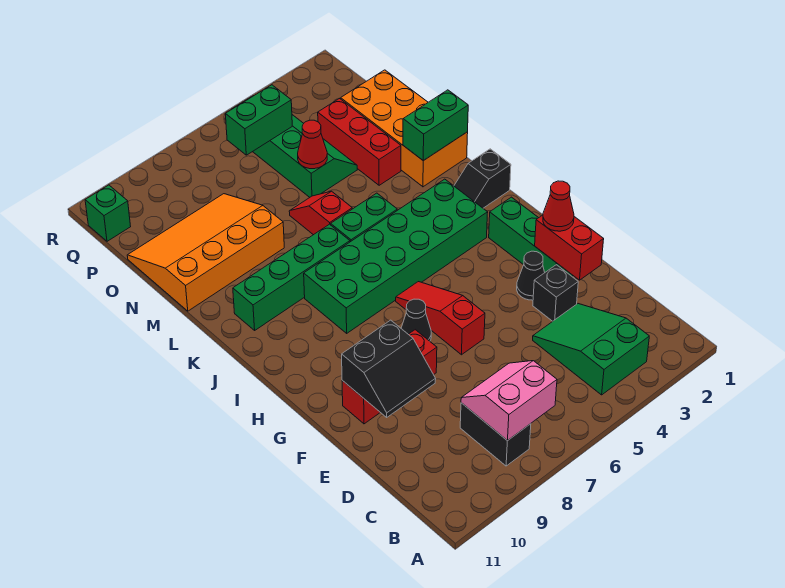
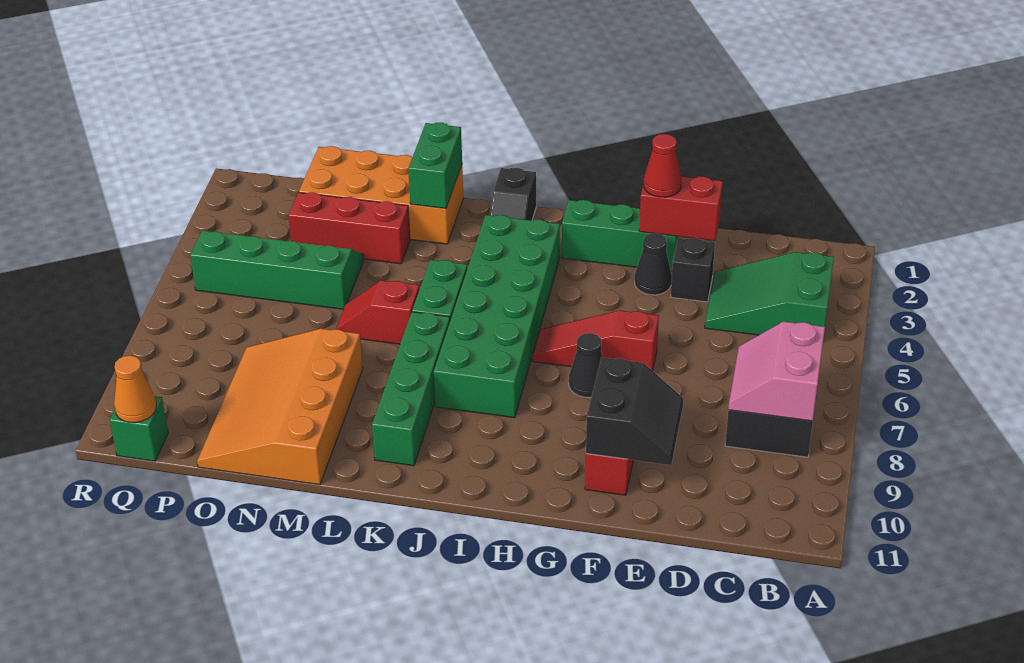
red 1x1 cone [298,120,327,169] -> none
green 1x2 brick [225,85,292,155] -> none
none -> orange 1x1 cone [114,356,156,423]

